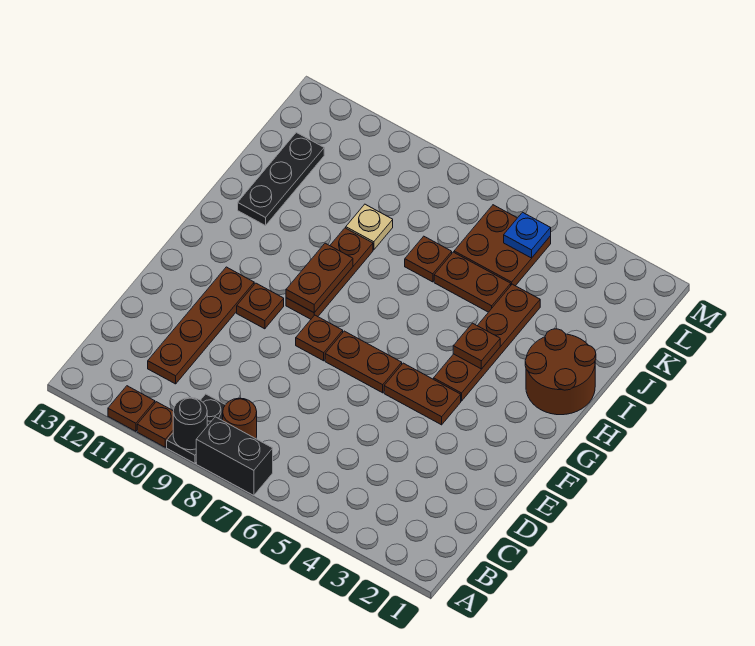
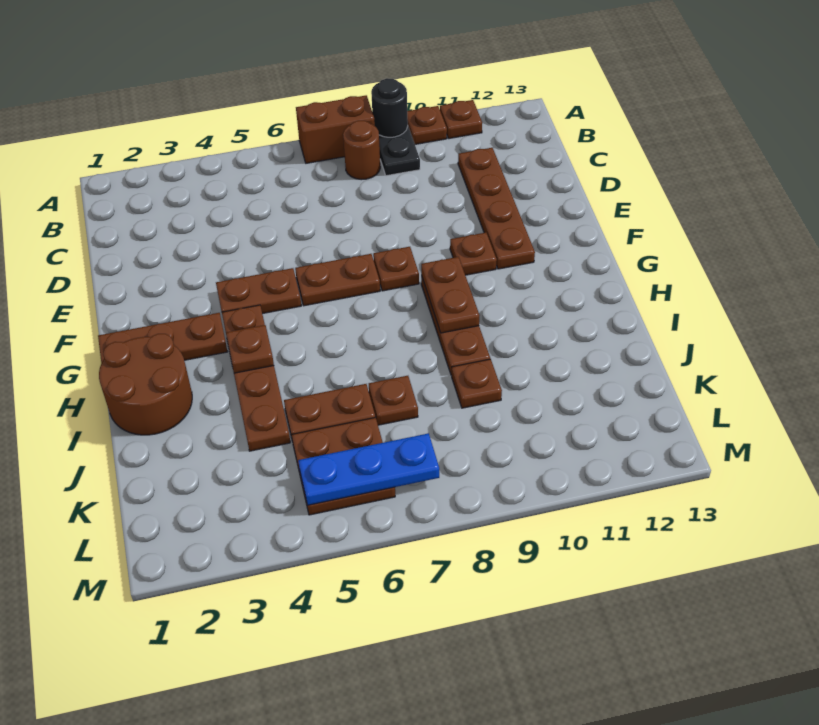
black 1x2 brick [196,417,273,495] -> brown 1x2 brick [296,95,375,163]
none -> brown 1x3 plate [98,313,227,363]
black 1x3 plate [238,132,324,226] -> none
tan 1x1 plate [346,204,393,250] -> brown 1x1 plate [452,359,502,408]
blue 1x1 plate [504,212,551,258] -> blue 1x3 plate [298,433,439,505]

